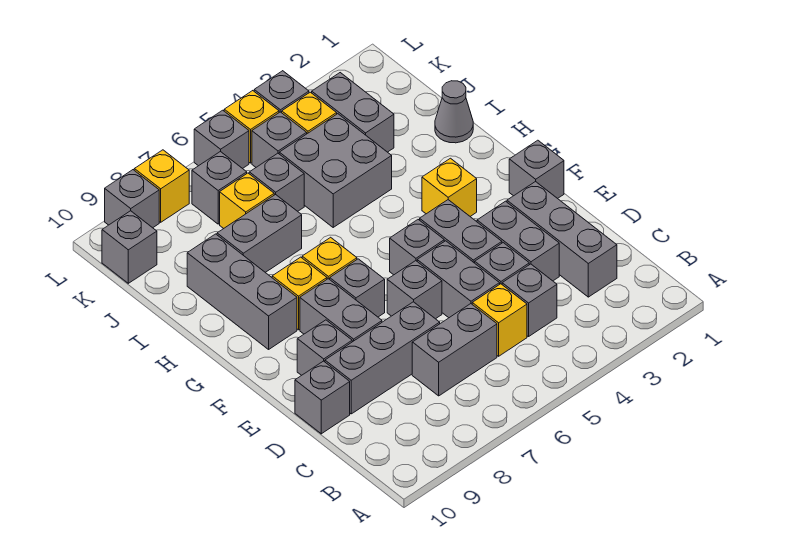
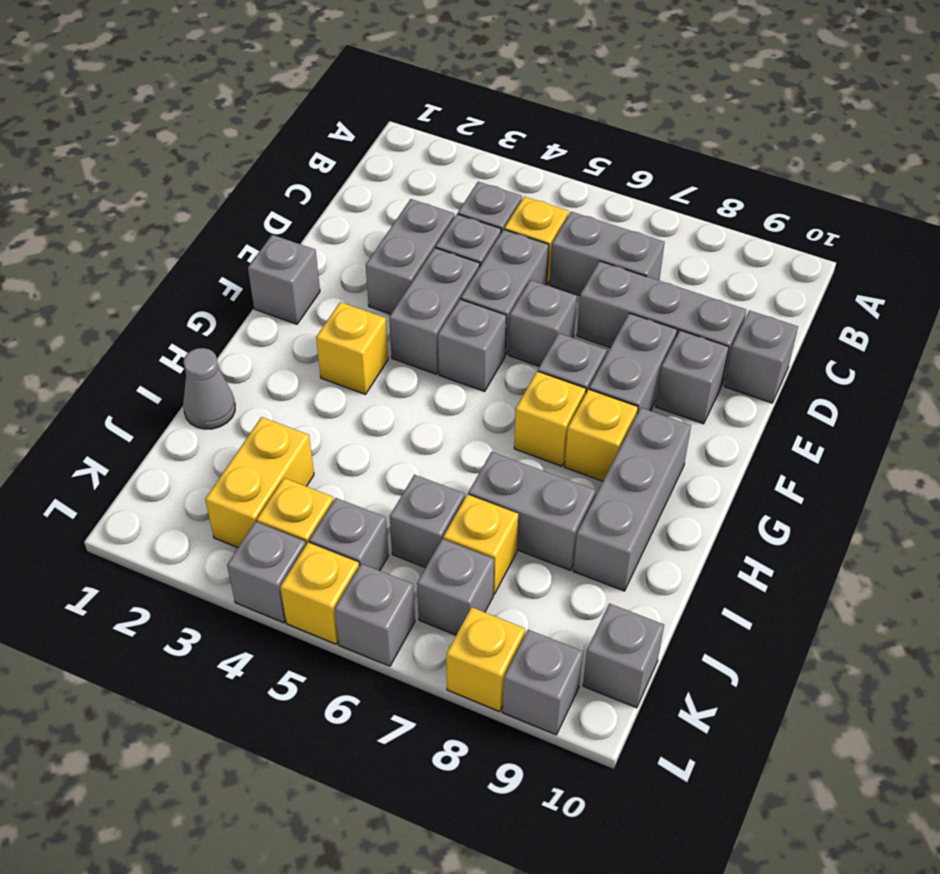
grey 1x3 brick [507,181,617,297] -> none
grey 2x2 brick [279,114,392,227] -> none
grey 1x2 brick [312,73,394,152] -> yellow 1x2 brick [205,417,314,548]

